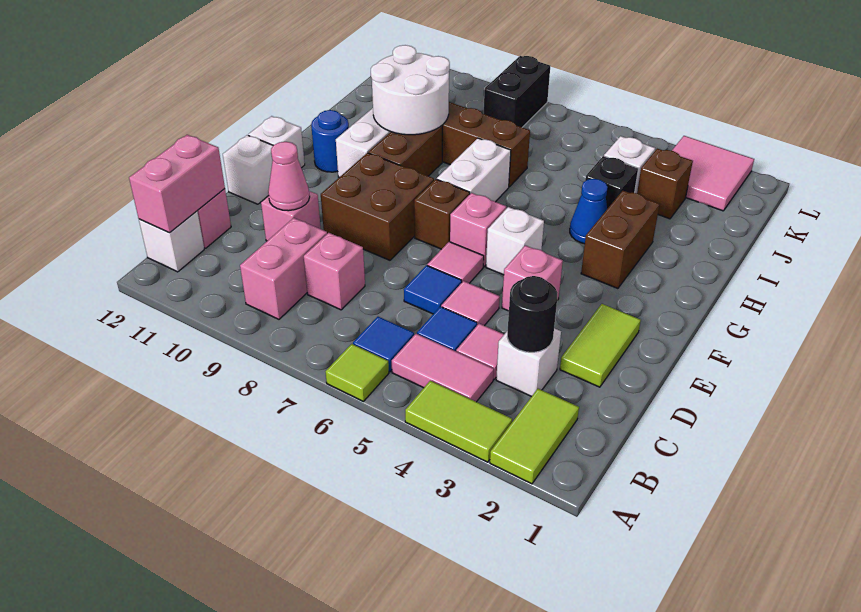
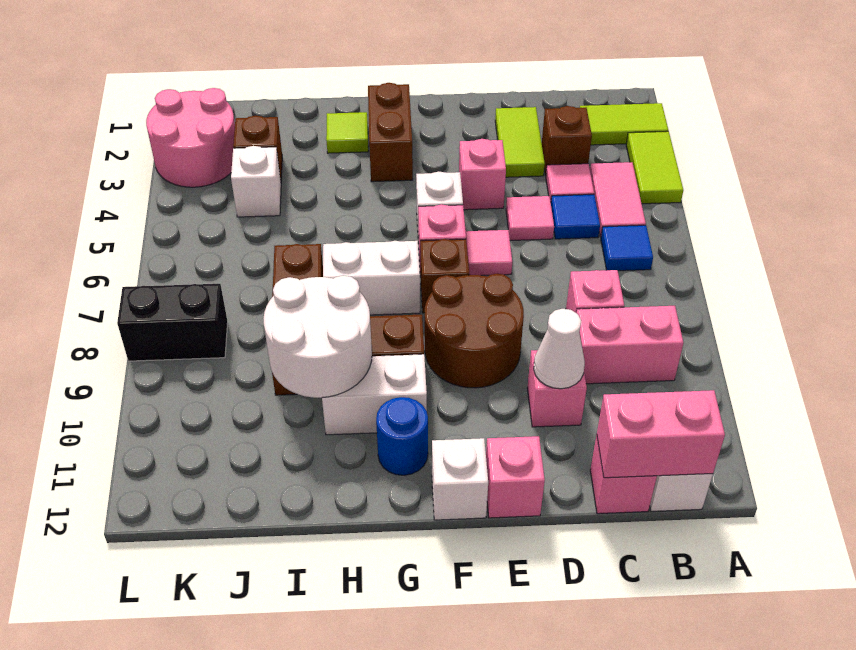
lime 1x1 tile [326,344,389,401] -> lime 1x1 tile moved to [326,112,368,153]
white 1x1 brick [496,328,561,397] -> brown 1x1 brick [542,106,592,175]
black 1x1 round brick [507,276,557,352] -> none
lime 1x2 tile [560,304,641,387] -> lime 1x2 tile turned to [495,107,545,177]
blue 1x1 tile [404,265,462,314] -> none
pink 1x1 cone [268,142,310,211] -> white 1x1 cone [534,309,585,389]
brown 2x2 brick [321,153,434,260] -> brown 2x2 round brick [425,274,524,388]
white 1x1 brick [223,135,273,204] -> pink 1x1 brick [486,436,545,518]
brown 1x2 brick [581,191,660,288] -> brown 1x2 brick turned to [368,83,413,182]
blue 1x1 cone [570,179,608,244] -> none
black 1x1 brick [585,156,638,209] -> none
pink 2x2 tile [672,136,754,211] -> pink 2x2 round brick [146,88,235,187]

